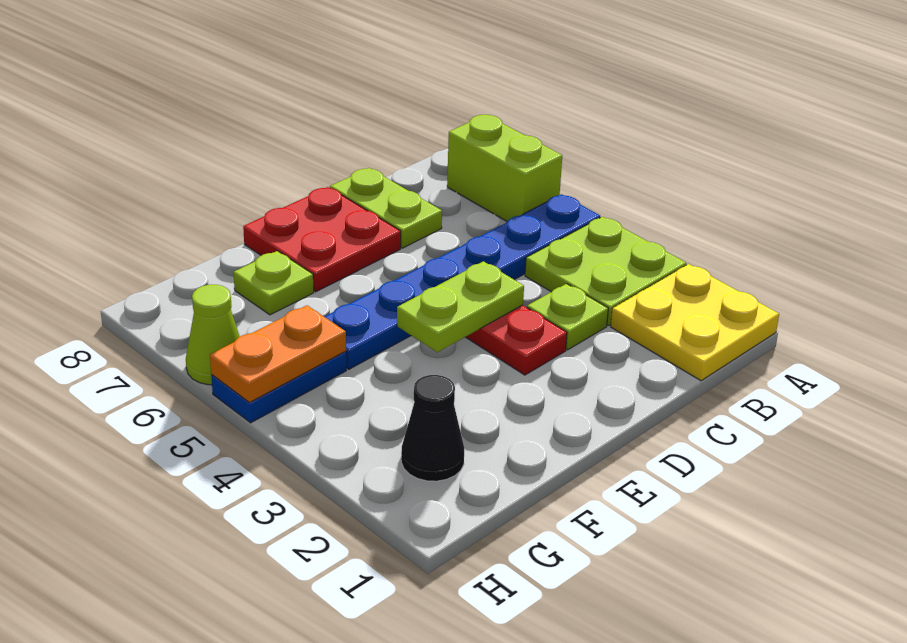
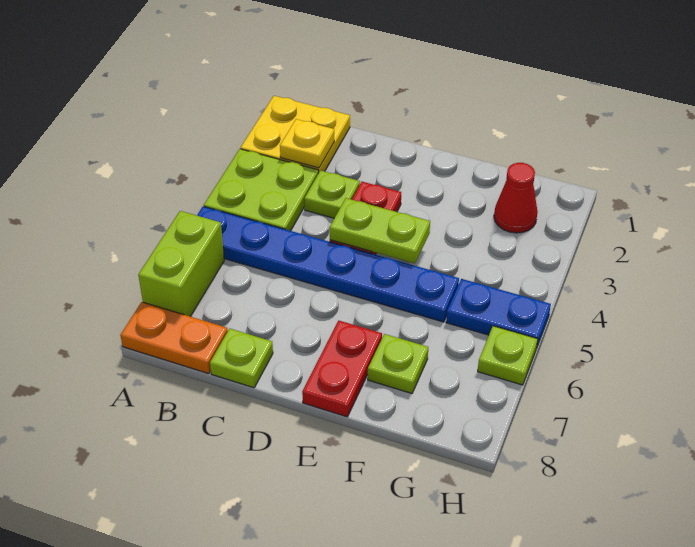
none -> yellow 1x1 plate [280,119,334,168]
lime 1x2 plate [330,168,442,248] -> lime 1x1 plate [210,329,273,388]
red 2x2 plate [243,187,401,292] -> red 1x2 plate [302,321,382,417]
black 1x1 cone [401,375,464,481] -> red 1x1 cone [494,163,538,233]
orange 1x2 plate [210,305,346,403] -> orange 1x2 plate moved to [120,302,228,374]
lime 1x1 cone [186,285,240,385] -> lime 1x1 plate [478,326,538,385]

